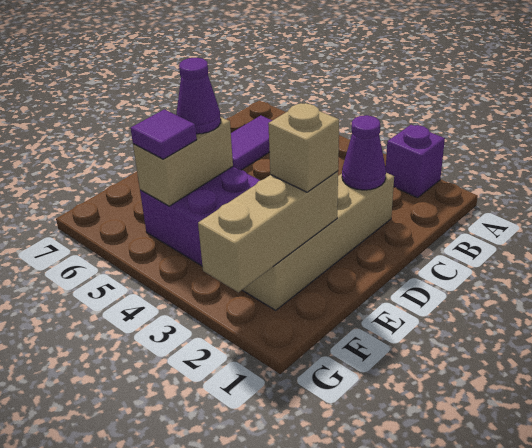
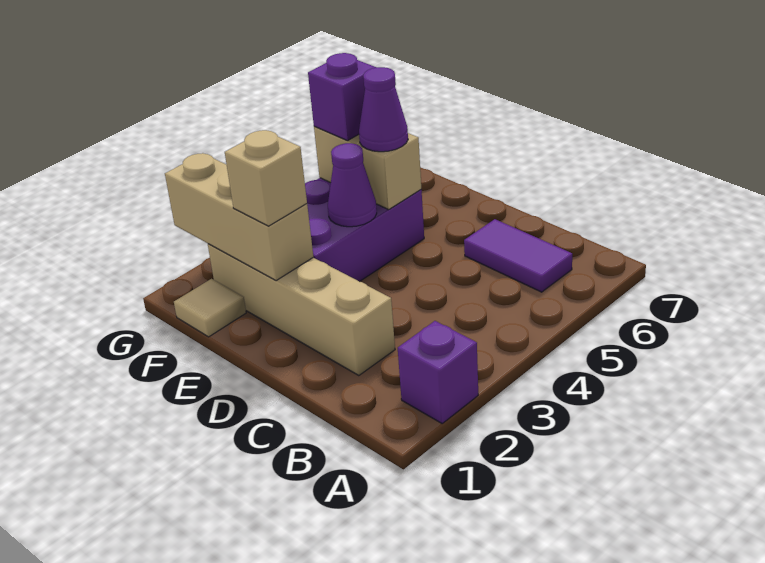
purple 1x1 cone [342,115,386,190] -> purple 1x1 cone moved to [328,143,377,227]
none -> tan 1x1 tile [174,279,246,337]
purple 1x1 tile [131,109,197,159] -> purple 1x1 brick [308,53,376,141]

